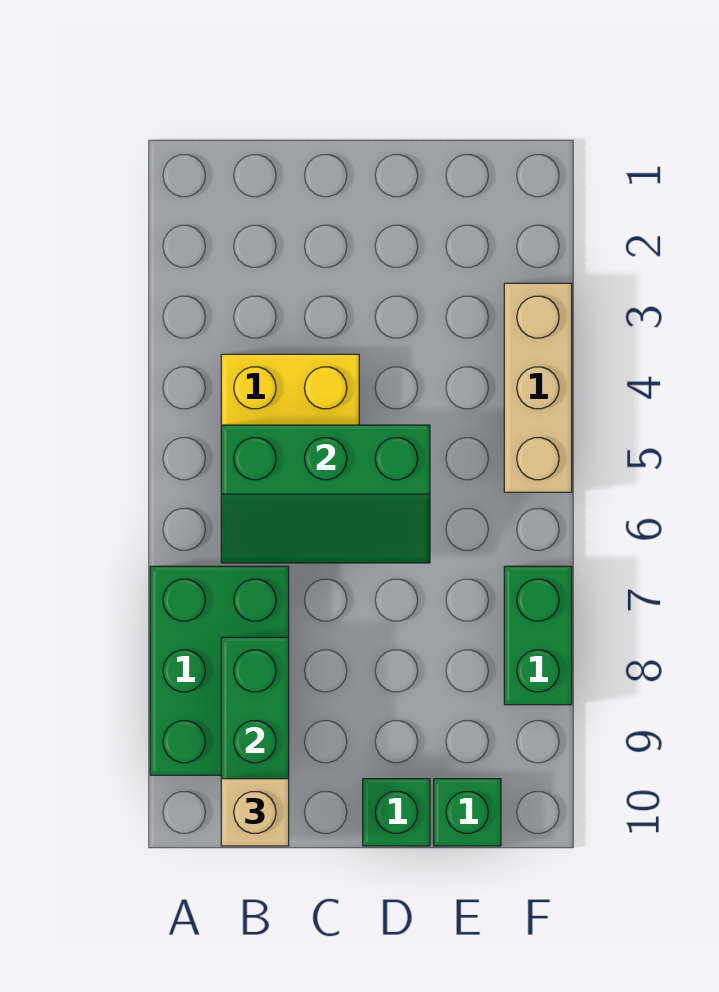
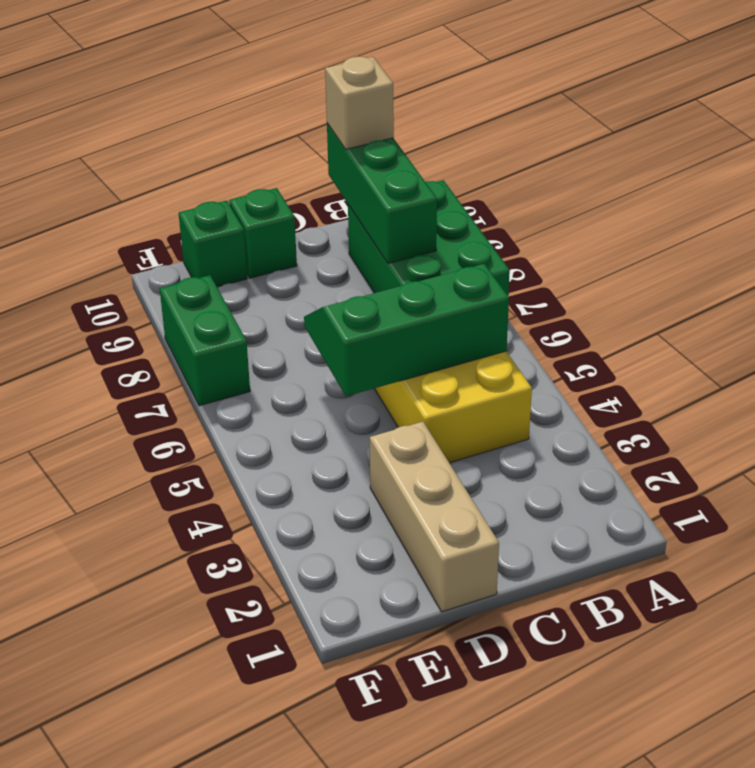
tan 1x3 brick [504,283,572,492] -> tan 1x3 brick moved to [370,422,499,612]

